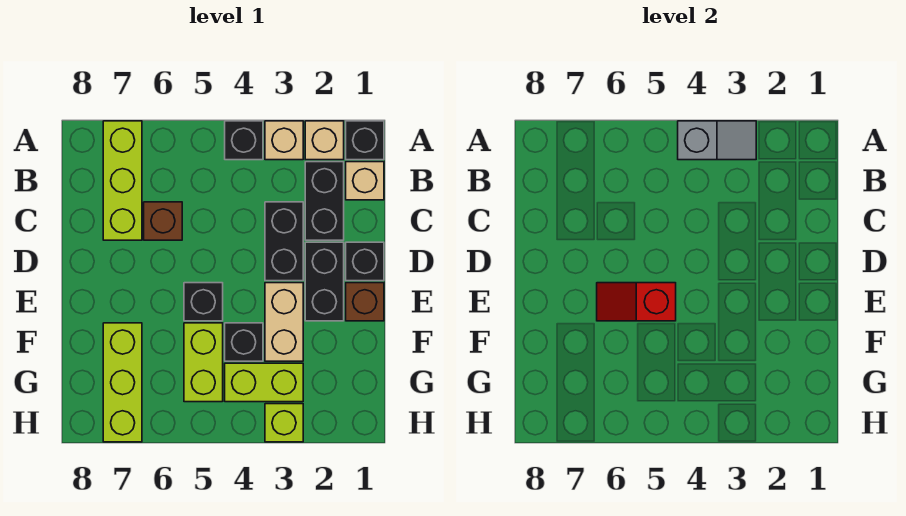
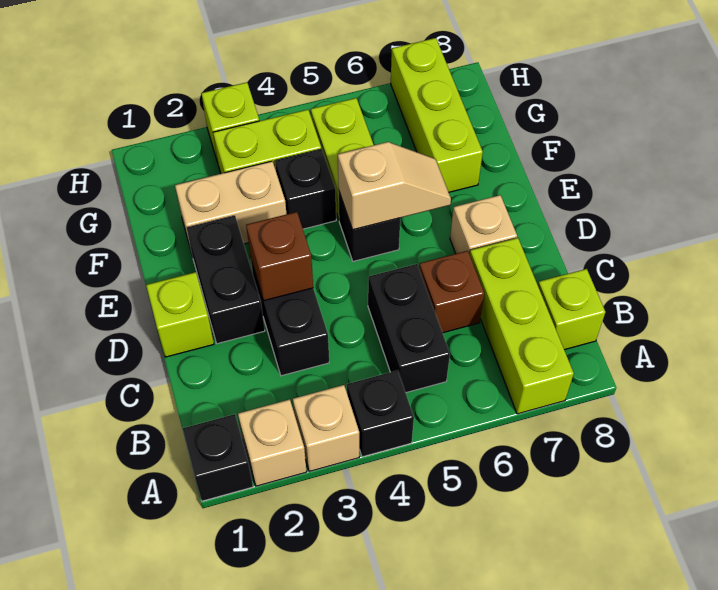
grey 1x2 slope [678,121,756,160] -> none
tan 1x1 brick [346,162,384,200] -> tan 1x1 brick moved to [450,195,517,254]
black 1x2 brick [305,162,344,240] -> black 1x2 brick moved to [368,264,450,393]
none -> lime 1x1 brick [538,269,605,350]
black 1x1 brick [346,242,384,281] -> lime 1x1 brick [146,272,214,357]
brown 1x1 brick [346,283,384,321] -> brown 1x1 brick moved to [246,212,313,301]
tan 1x2 brick [265,283,303,361] -> tan 1x2 brick turned to [175,161,286,253]
red 1x2 slope [597,283,676,321] -> tan 1x2 slope [338,142,451,230]

